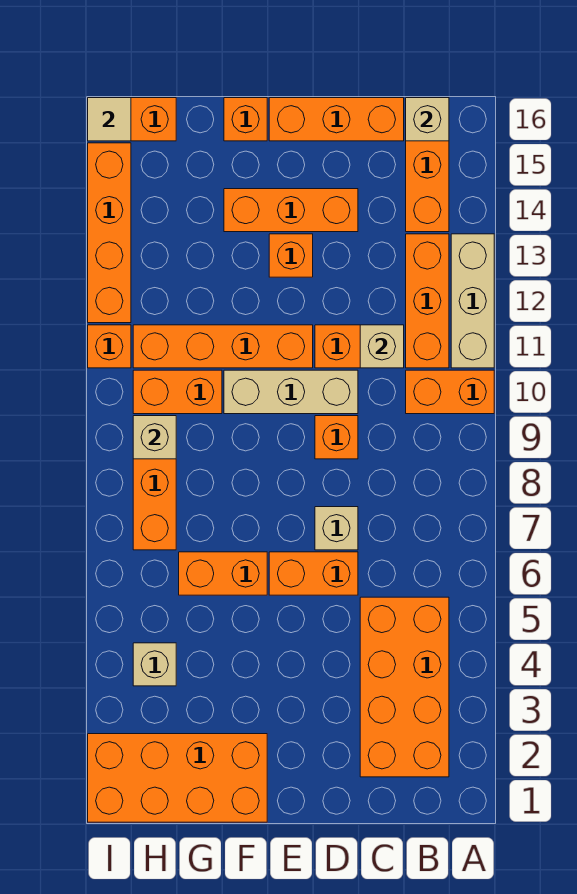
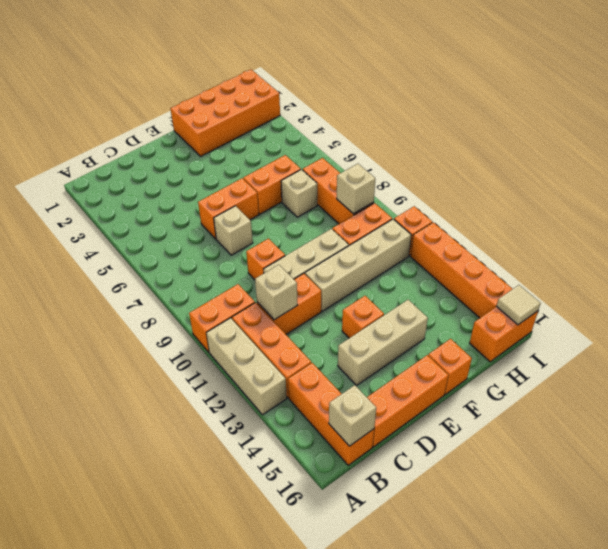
orange 2x4 brick [360,597,449,777] -> none
orange 1x3 brick [224,189,358,232] -> tan 1x3 brick [338,300,428,385]
orange 1x4 brick [133,325,313,368] -> tan 1x4 brick [305,219,411,311]
tan 1x1 brick [133,643,176,686] -> tan 1x1 brick moved to [281,170,317,217]

